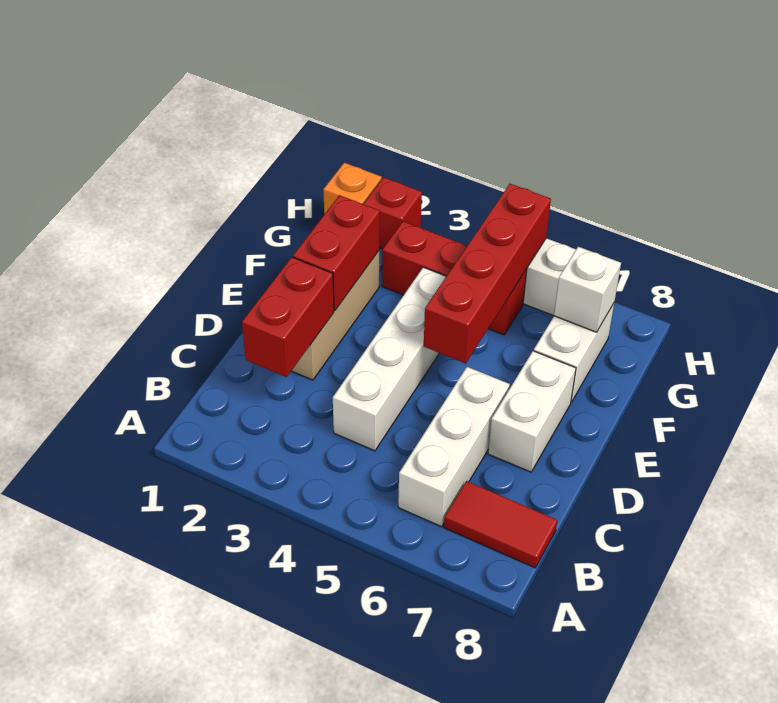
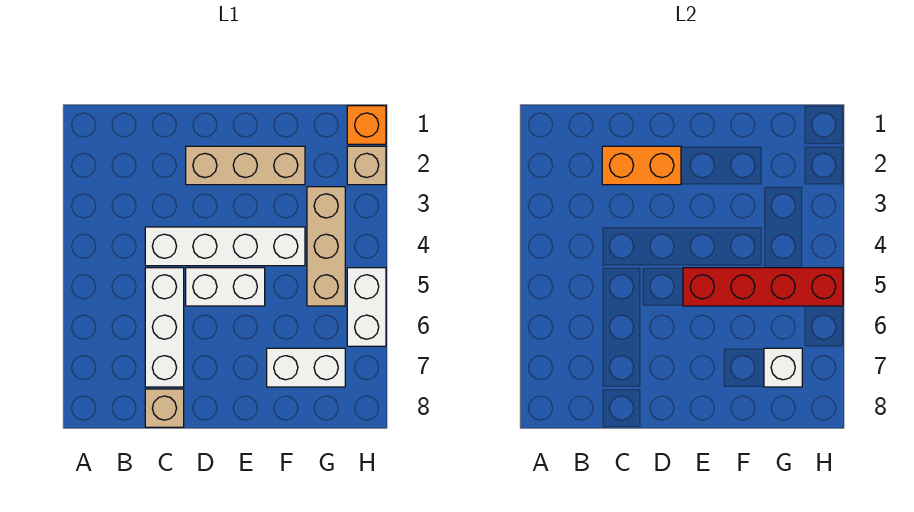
white 1x3 brick [398,367,510,527] -> white 1x3 brick turned to [145,268,184,387]
red 1x2 tile [444,481,557,568] -> none
red 1x2 brick [242,257,334,377] -> orange 1x2 brick [602,146,681,185]
none -> tan 1x1 brick [145,389,184,427]
white 1x2 brick [488,351,576,472] -> white 1x2 brick moved to [186,268,265,306]
red 1x2 brick [293,195,380,310] -> none
red 1x3 brick [382,221,527,335] -> tan 1x3 brick [307,187,345,306]
red 1x1 brick [364,178,422,249] -> tan 1x1 brick [347,146,386,185]

